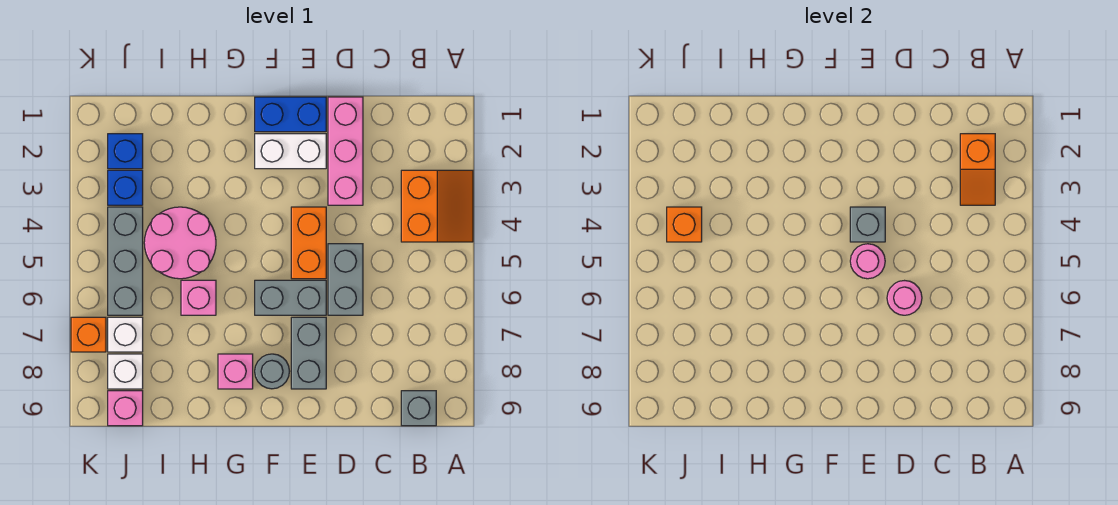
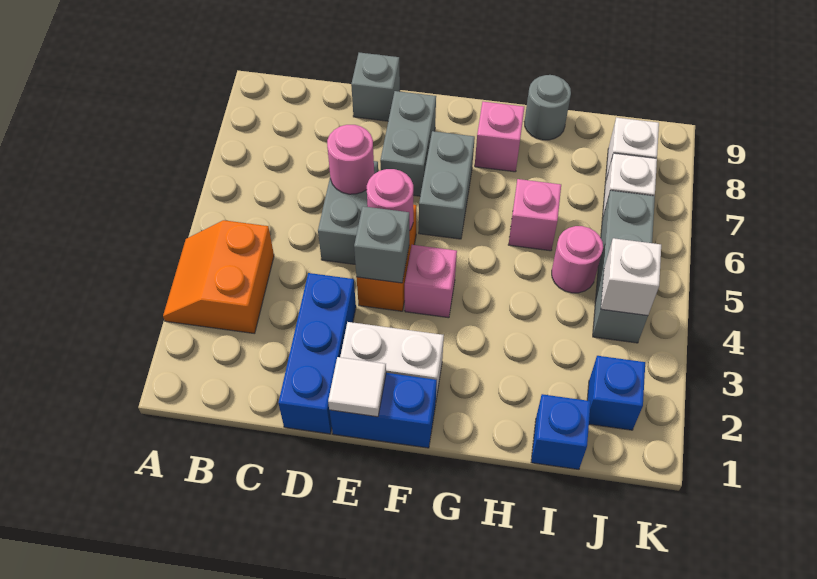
orange 1x2 slope [960,134,995,205] -> none
grey 1x1 brick [401,391,436,426] -> grey 1x1 brick moved to [351,53,400,121]
pink 1x3 brick [328,97,363,205] -> blue 1x3 brick [278,273,356,434]
none -> white 1x1 tile [328,357,386,417]
grey 1x2 brick [255,280,326,315] -> grey 1x2 brick turned to [419,131,475,239]
grey 1x1 round brick [255,354,290,389] -> grey 1x1 round brick moved to [525,75,571,140]
pink 2x2 round brick [144,207,216,279] -> pink 1x1 round brick [552,226,603,293]
blue 1x1 brick [108,170,143,205] -> blue 1x1 brick moved to [531,394,591,469]
orange 1x1 brick [667,207,702,242] -> white 1x1 brick [601,238,661,316]
pink 1x1 brick [108,391,143,426] -> pink 1x1 brick moved to [405,245,457,318]
orange 1x1 brick [71,317,106,352] -> none

